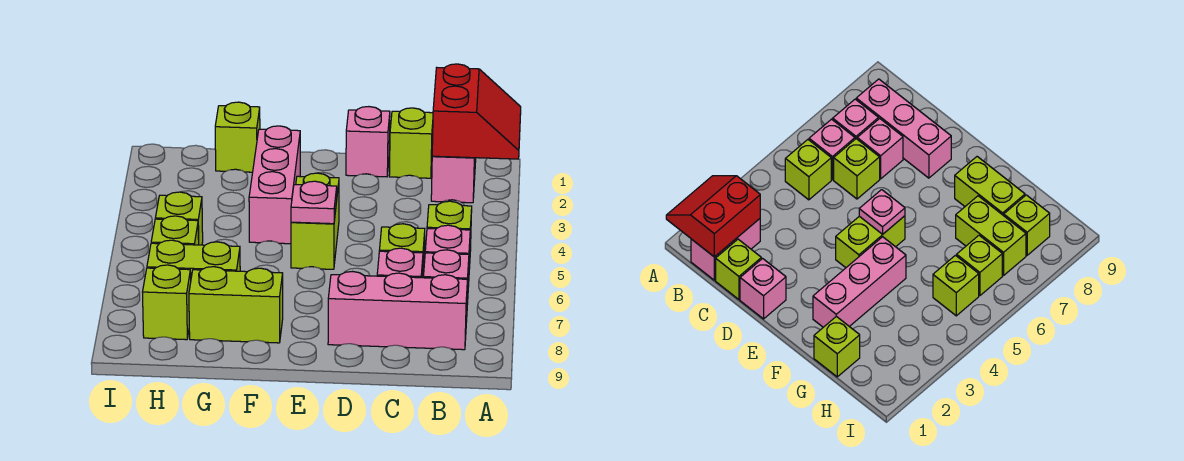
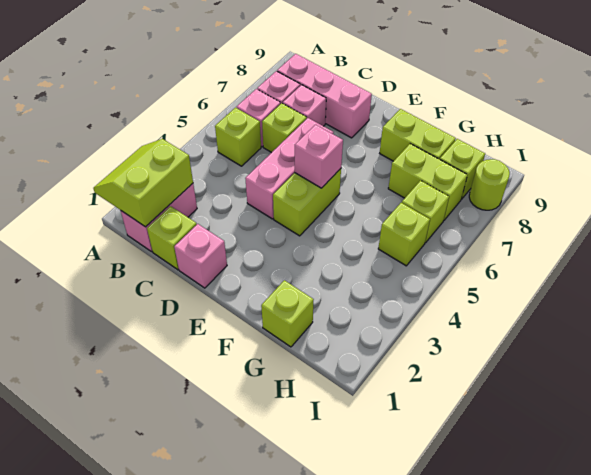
red 2x2 slope [432,64,521,159] -> lime 2x2 slope [93,139,193,227]
pink 1x1 plate [291,181,337,224] -> pink 1x1 brick [295,125,343,188]
pink 1x3 brick [249,126,300,244] -> pink 1x3 brick moved to [245,118,334,219]
none -> lime 1x1 round brick [469,159,510,210]

